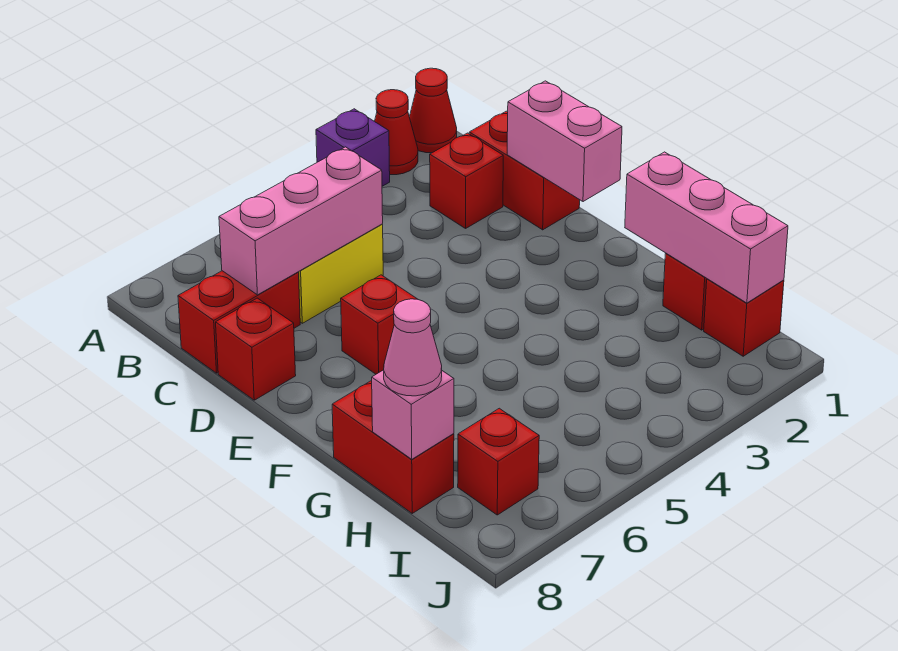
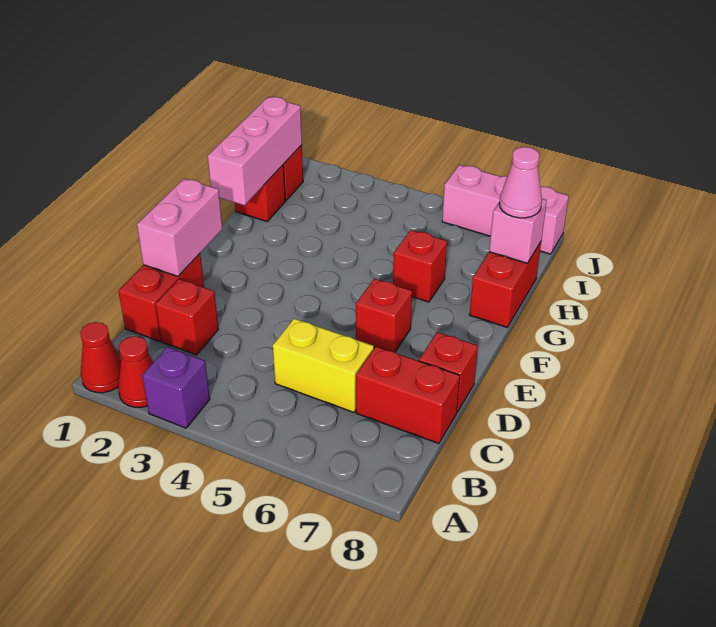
pink 1x3 brick [219,147,383,295] -> pink 1x3 brick moved to [442,165,569,254]
red 1x1 brick [458,408,539,515] -> red 1x1 brick moved to [393,230,447,302]

